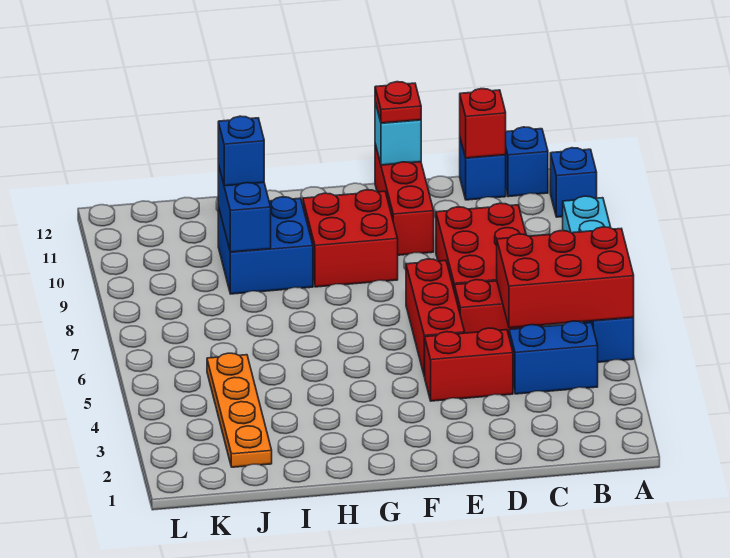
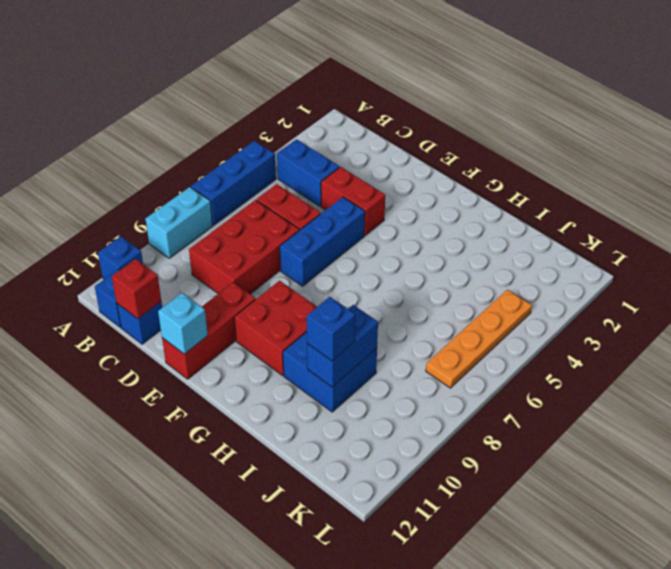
red 2x3 brick [497,227,634,328] -> none
red 1x3 brick [406,259,465,377] -> blue 1x3 brick [280,197,365,286]
red 1x1 plate [375,82,421,123] -> none
orange 1x4 plate [207,353,272,467] -> orange 1x4 plate moved to [426,290,532,388]

